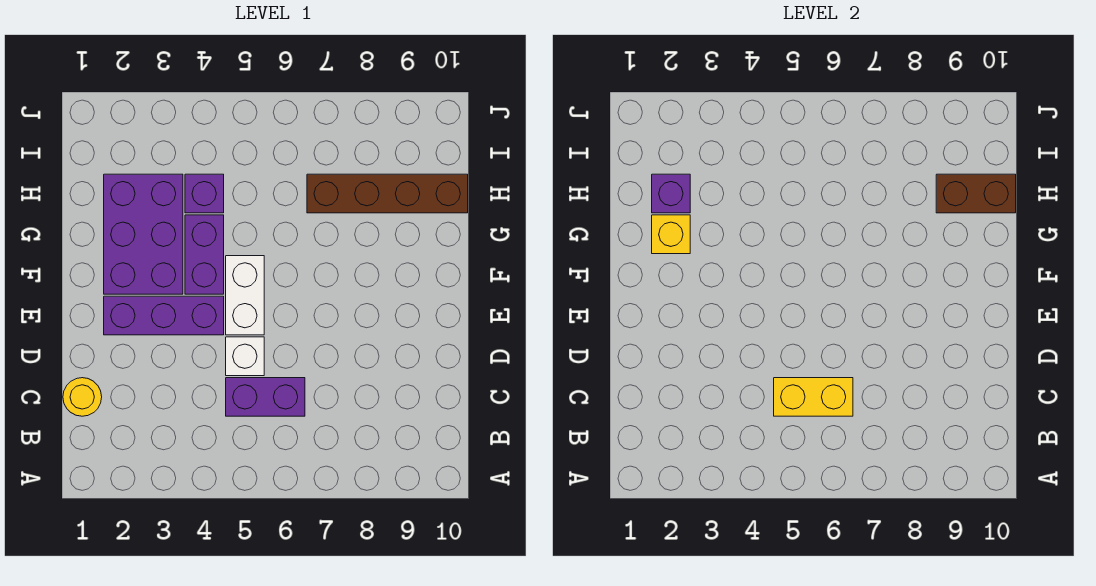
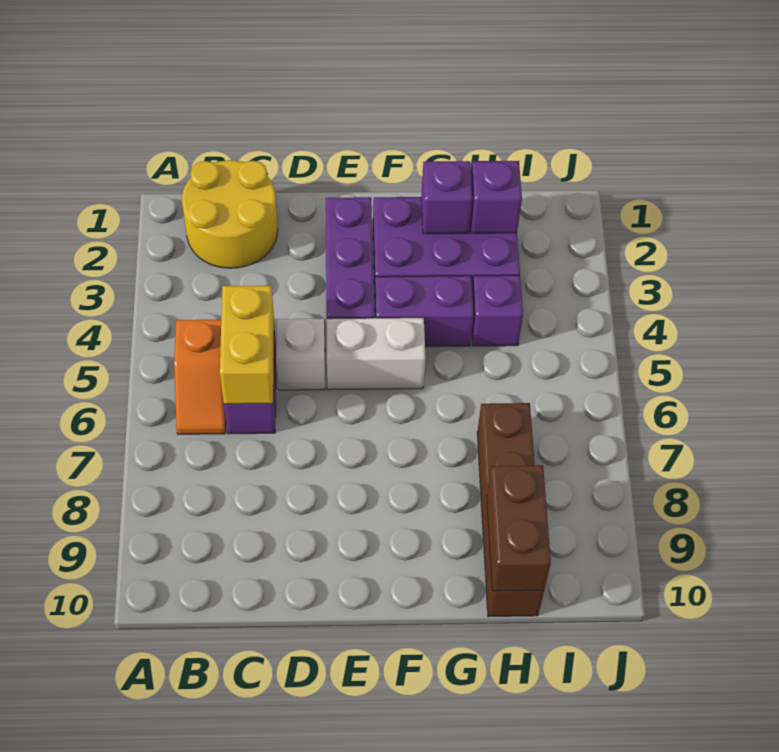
none -> orange 1x2 slope [174,320,226,434]
yellow 1x1 round brick [63,378,102,416] -> yellow 2x2 round brick [182,160,278,268]
yellow 1x1 brick [652,215,690,254] -> purple 1x1 brick [421,161,472,234]

